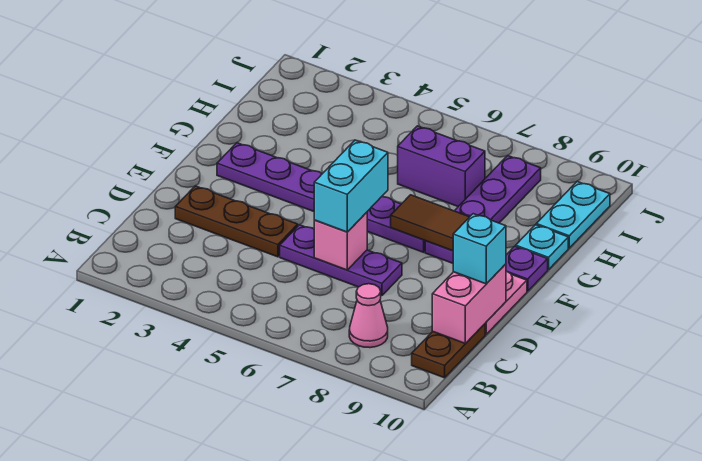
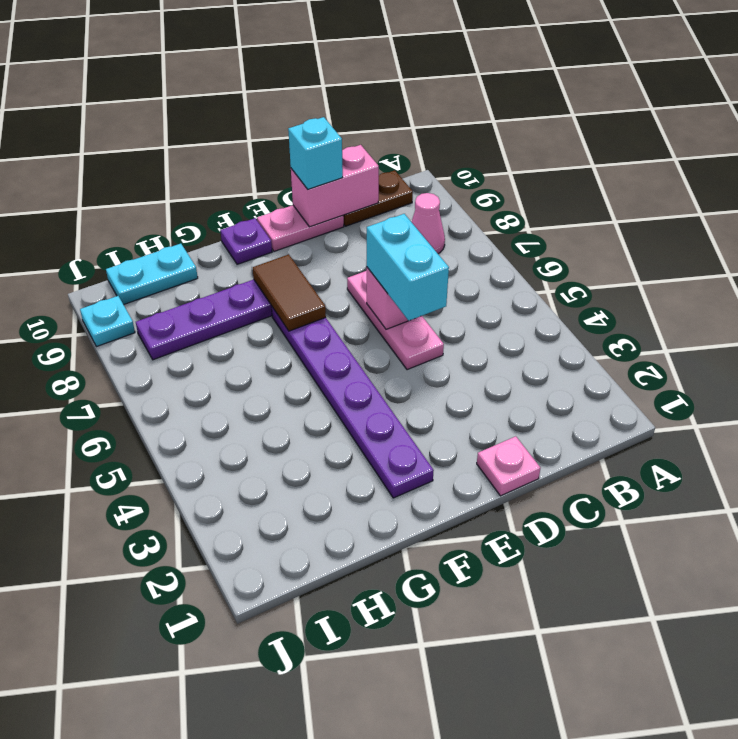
none -> pink 1x1 plate [477,436,541,496]
brown 1x3 plate [175,186,298,257] -> none
purple 1x3 plate [280,225,402,296] -> pink 1x3 plate [347,271,444,370]
cyan 1x2 brick [314,140,388,232] -> cyan 1x2 brick turned to [367,214,449,321]
cyan 1x1 plate [516,225,568,270] -> cyan 1x1 plate moved to [80,296,135,347]
purple 1x2 brick [398,126,485,206] -> none

